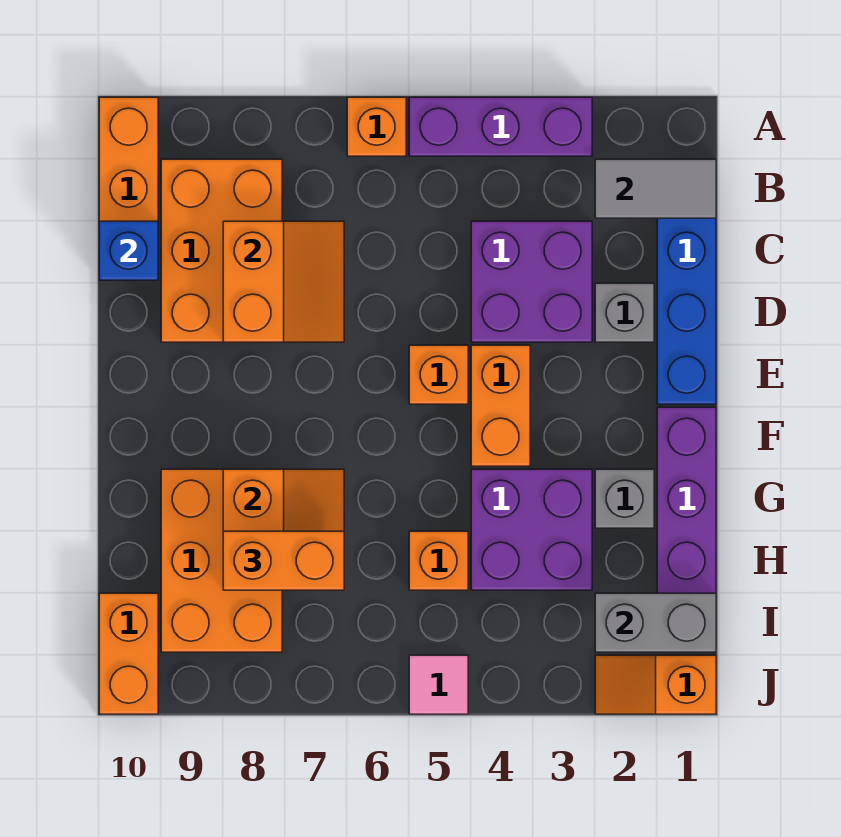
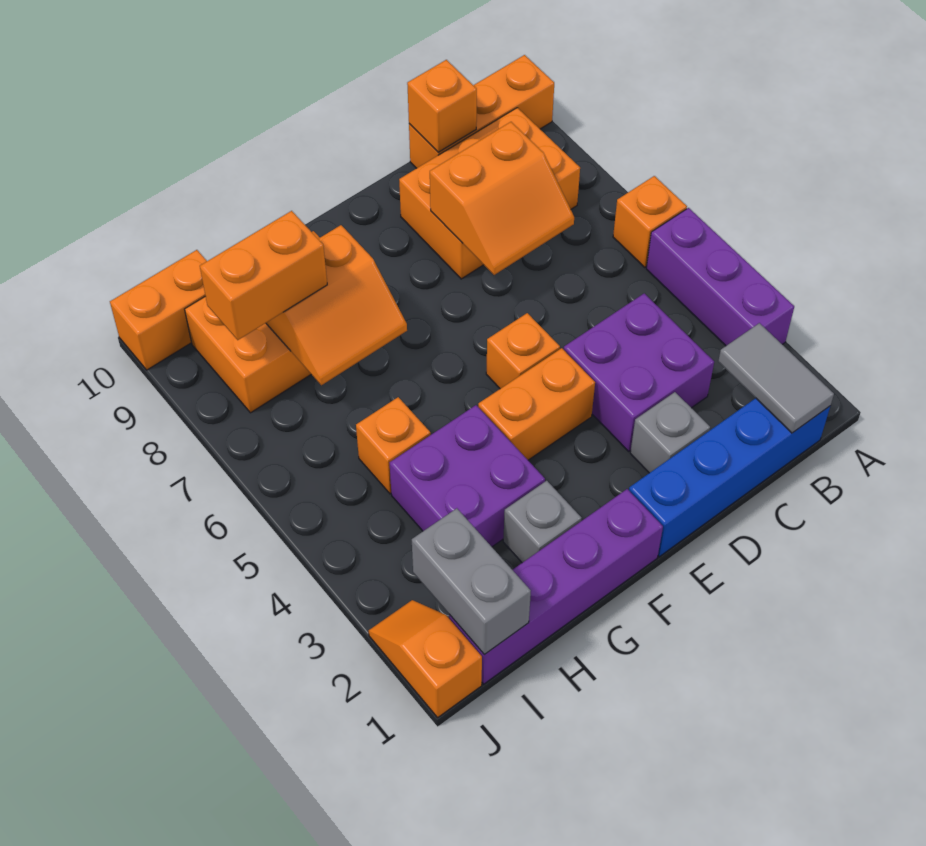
blue 1x1 brick [99,221,158,280] -> orange 1x1 brick [407,60,477,152]
orange 1x2 brick [223,531,344,590] -> orange 1x2 brick turned to [200,211,327,340]
pink 1x1 tile [409,655,468,714] -> none

